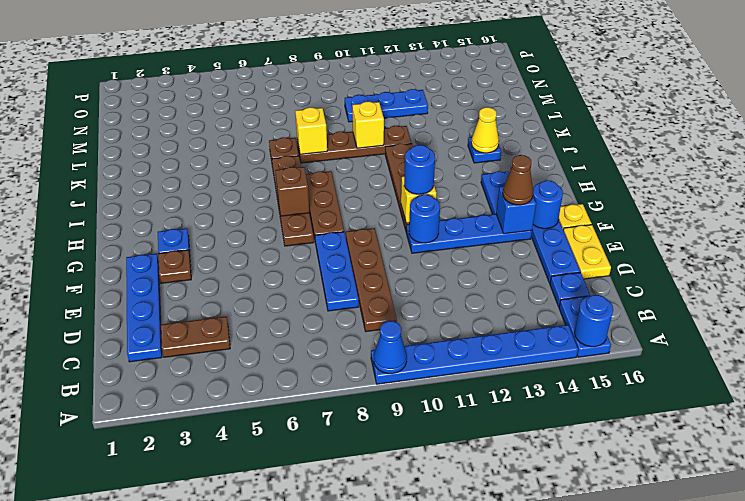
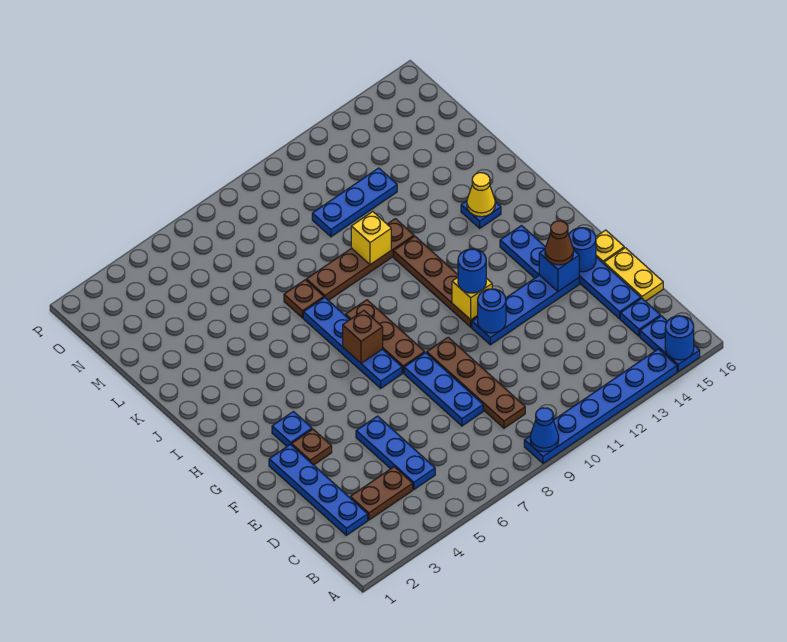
none -> blue 1x3 plate [356,416,435,489]
brown 1x4 plate [272,156,314,246] -> blue 1x4 plate [303,297,402,388]
yellow 1x1 brick [295,107,327,154] -> none

